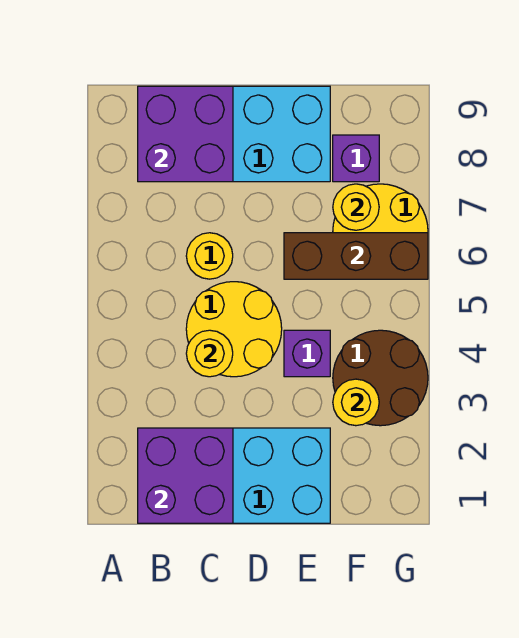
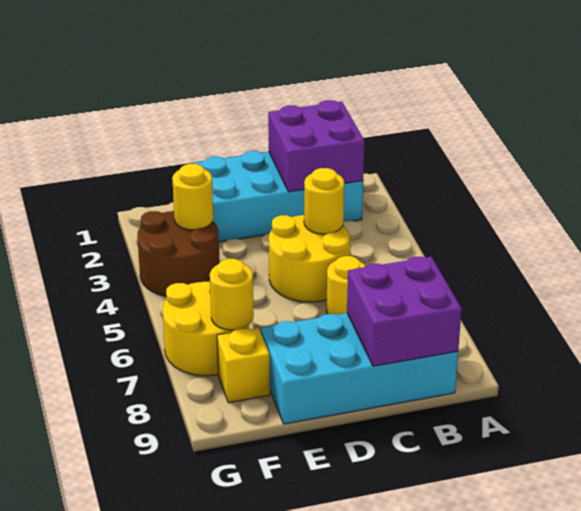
purple 1x1 brick [284,330,330,377] -> none
brown 1x3 brick [284,233,428,279] -> none
purple 1x1 brick [333,135,379,182] -> yellow 1x1 brick [217,328,270,403]

